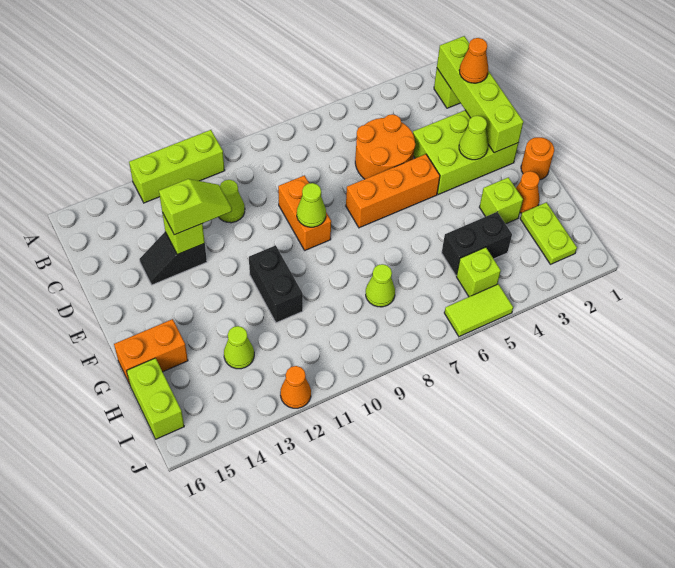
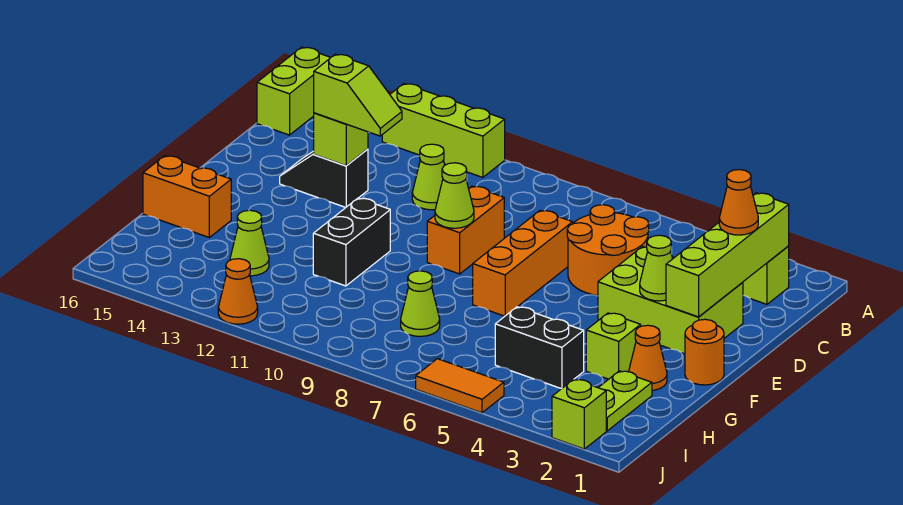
orange 1x3 brick [346,154,440,228] -> orange 1x3 brick turned to [473,210,573,316]
lime 1x2 brick [127,358,184,439] -> lime 1x2 brick moved to [257,47,331,135]
lime 1x1 brick [456,247,501,297] -> lime 1x1 brick moved to [552,379,606,449]
lime 1x2 tile [444,284,513,337] -> orange 1x2 tile [416,359,504,413]

